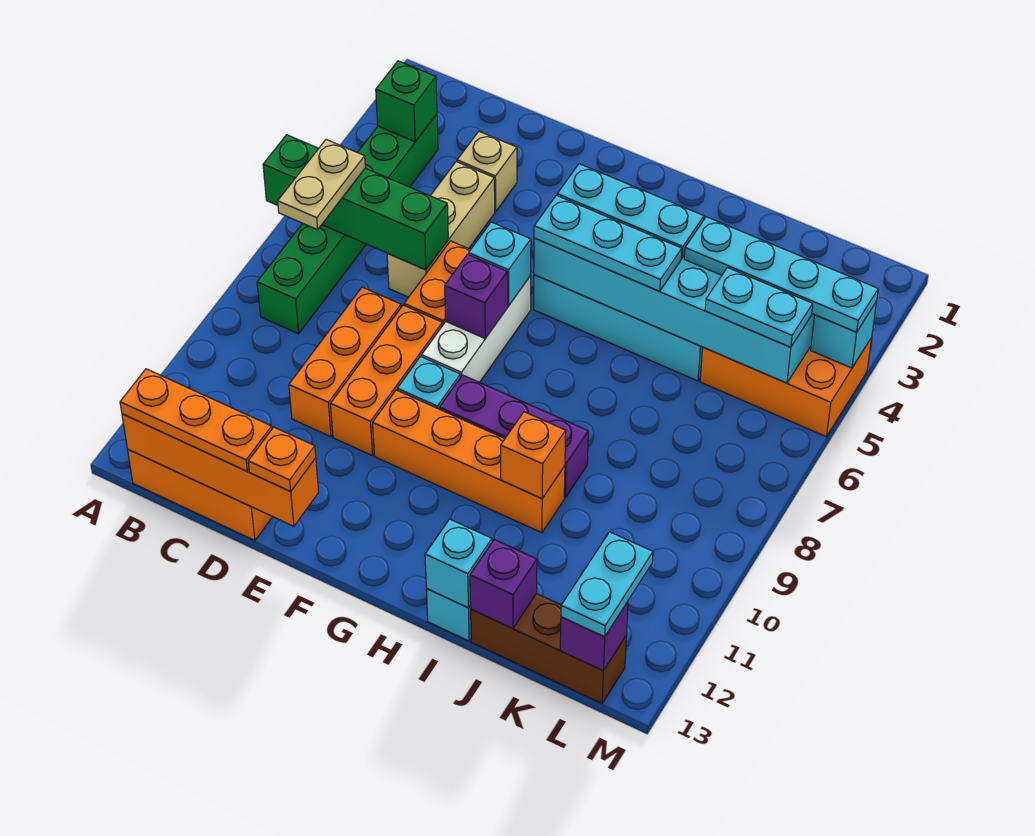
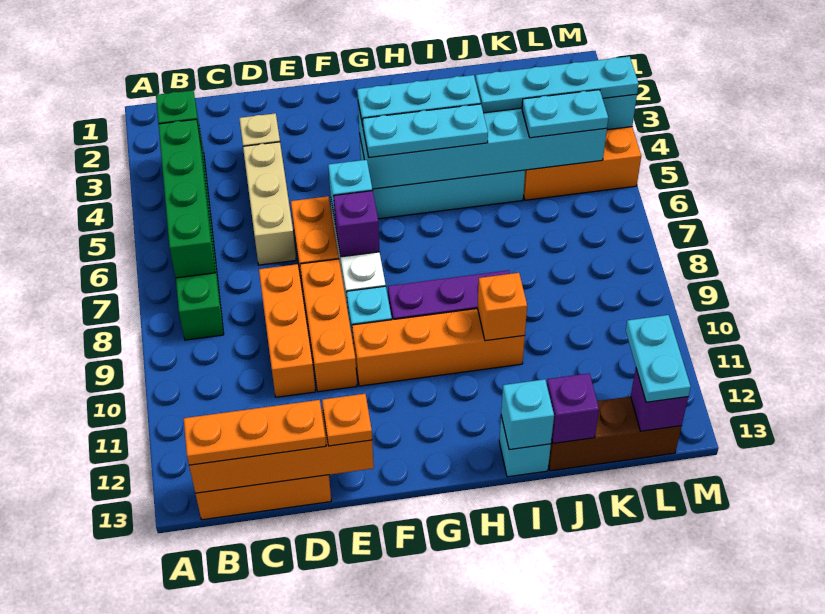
green 1x4 brick [263,135,448,270] -> green 1x4 brick turned to [158,119,215,278]
tan 1x2 plate [278,140,365,230] -> none

